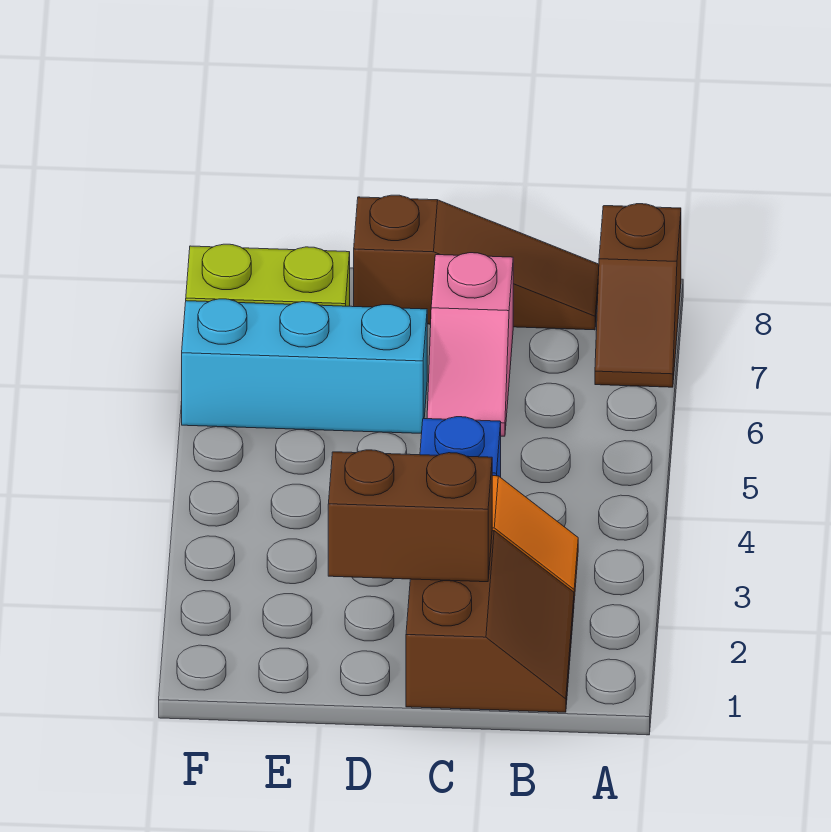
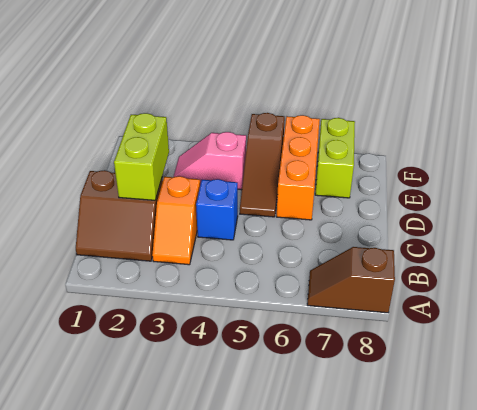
brown 1x3 slope [354,195,599,330] -> brown 1x3 slope moved to [240,113,285,217]
brown 1x2 brick [328,450,492,582] -> lime 1x2 brick [114,113,169,200]
pink 1x2 slope [427,253,513,436] -> pink 1x2 slope moved to [174,132,246,190]
cyan 1x3 brick [182,299,427,434] -> orange 1x3 brick [277,115,320,220]

